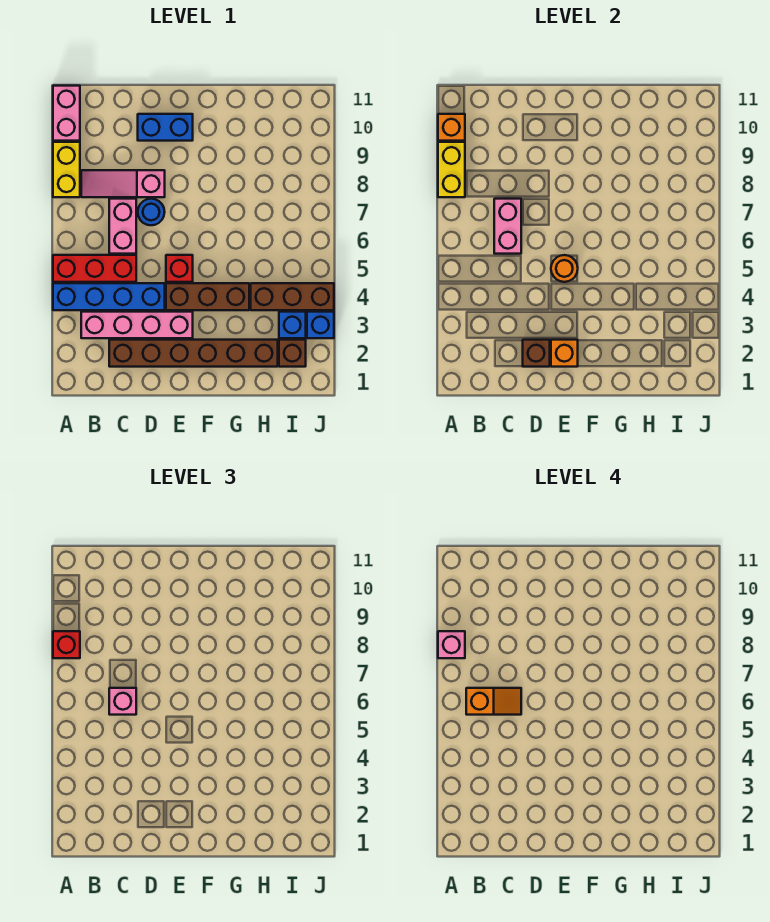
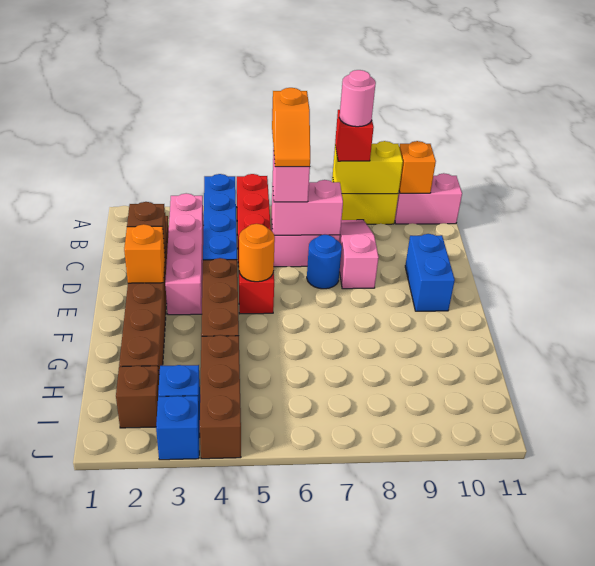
pink 1x1 brick [438,631,465,658] -> pink 1x1 round brick [339,70,376,127]

